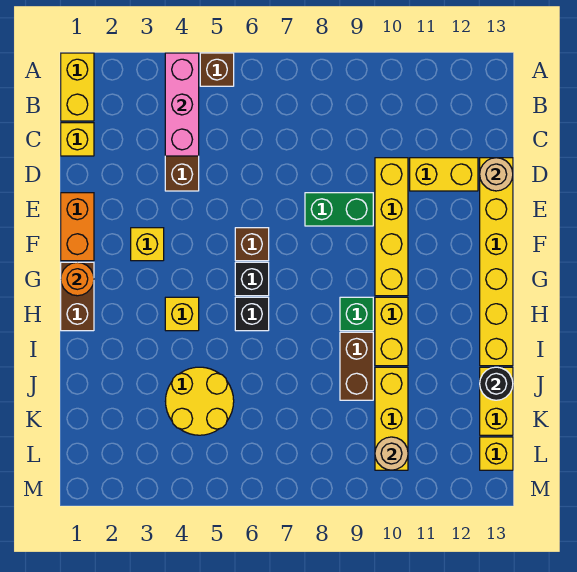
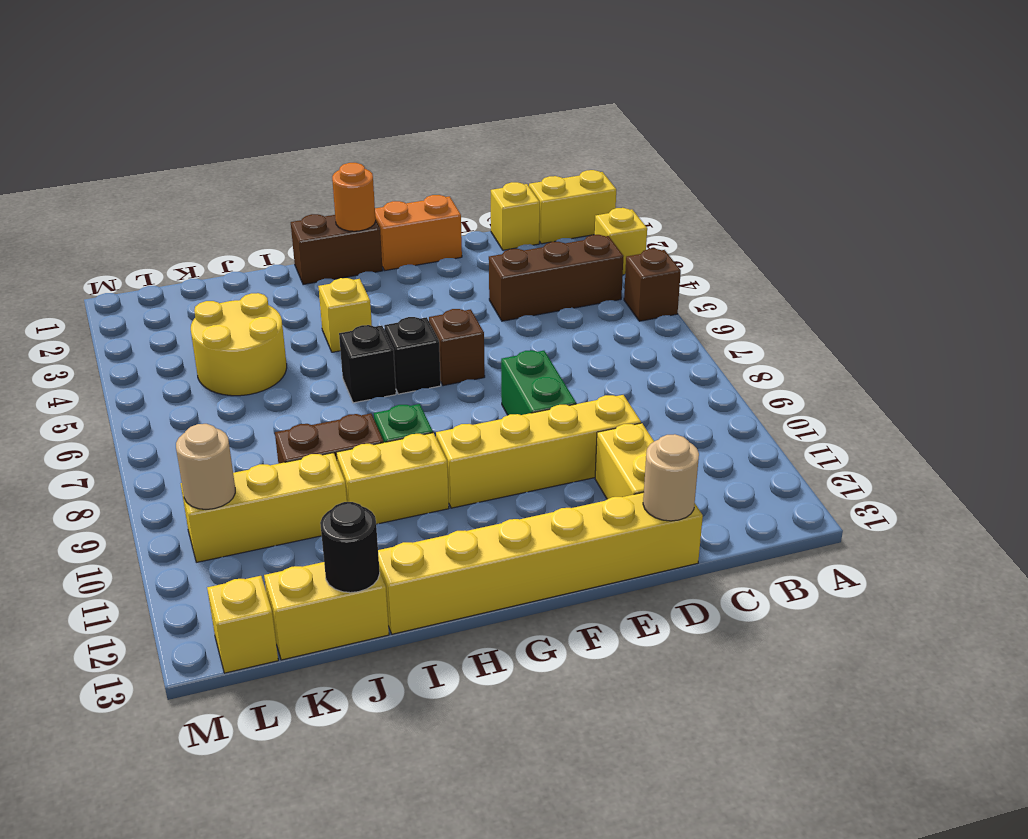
pink 1x3 brick [165,53,199,156] -> none
yellow 1x1 brick [131,228,164,261] -> yellow 1x1 brick moved to [595,208,647,275]

